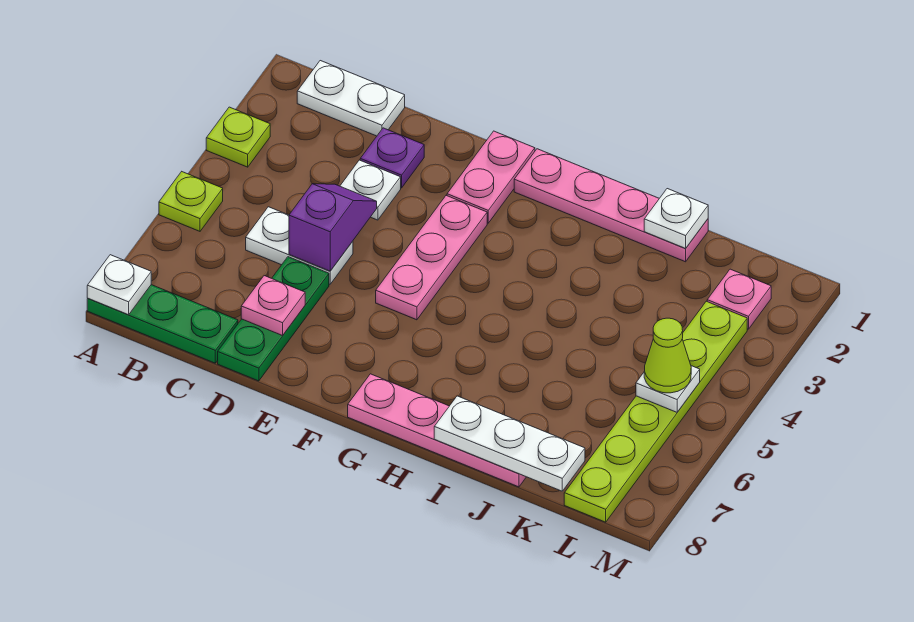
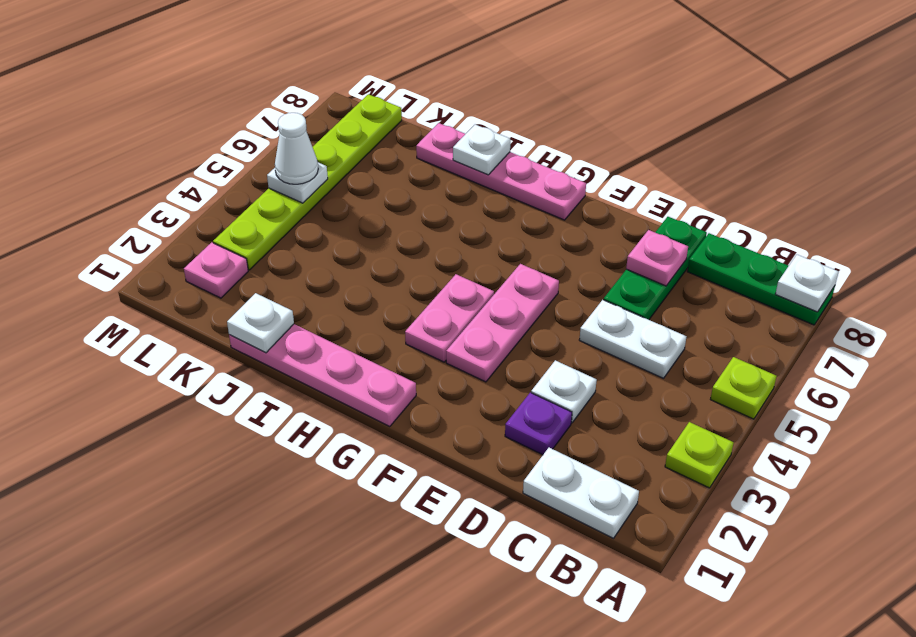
purple 1x2 slope [289,184,377,271] -> none
pink 1x2 plate [447,131,535,223] -> pink 1x2 plate moved to [405,274,494,362]
white 1x3 plate [434,396,585,491] -> white 1x1 plate [453,125,510,175]
lime 1x1 cone [644,318,691,393] -> white 1x1 cone [275,113,318,184]

